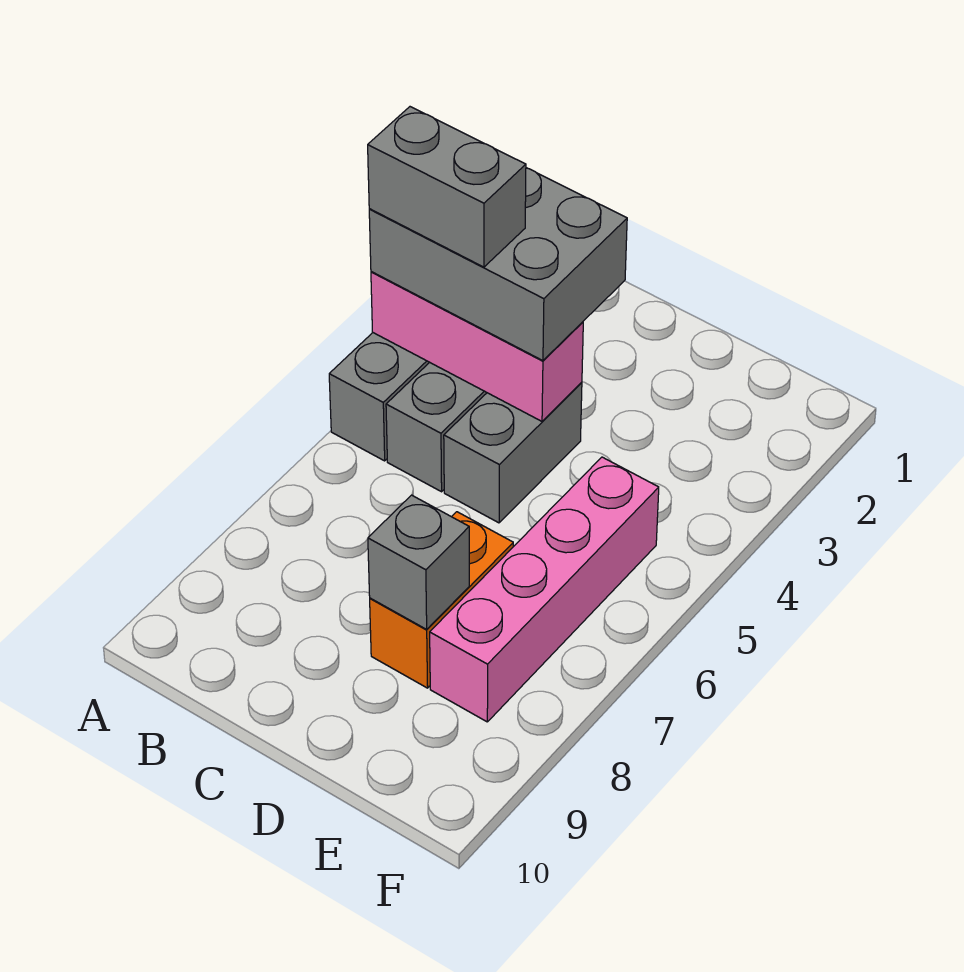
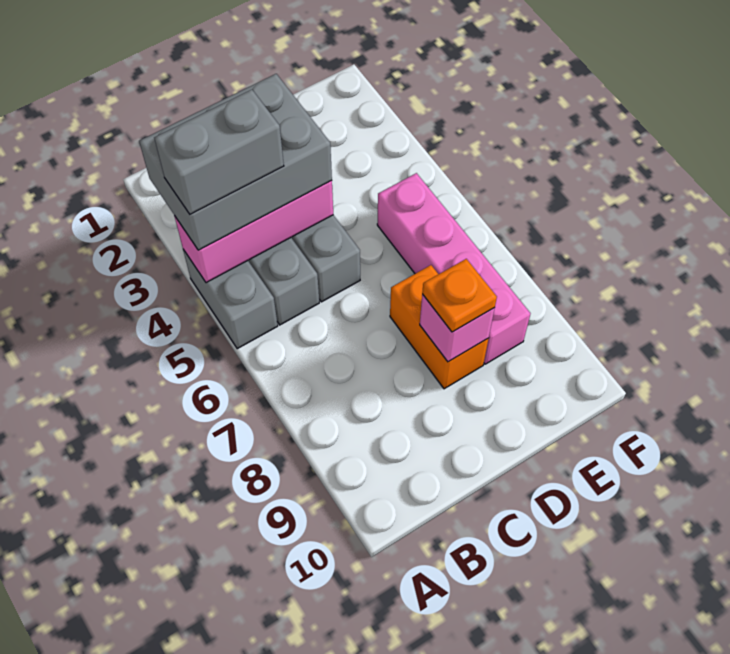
grey 1x1 brick [368,495,469,629] -> pink 1x1 brick [420,294,495,362]
none -> orange 1x1 plate [422,259,497,332]

